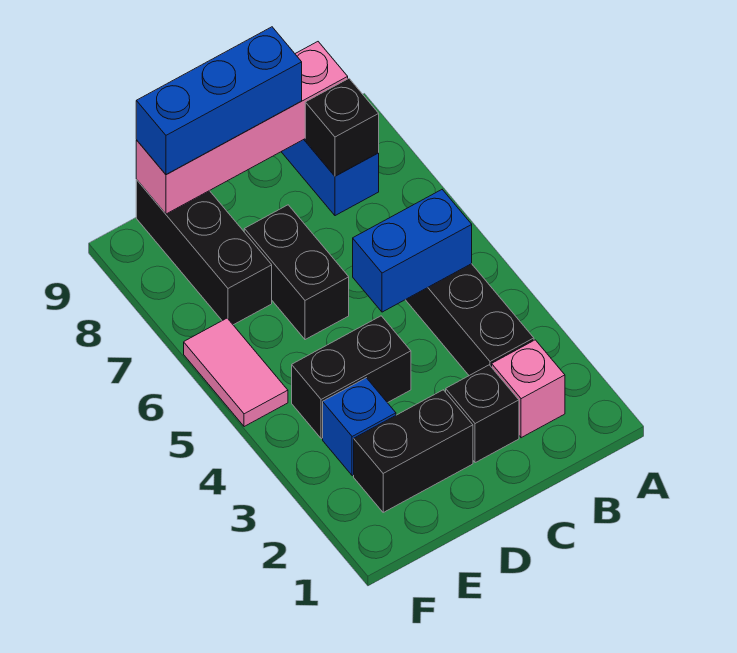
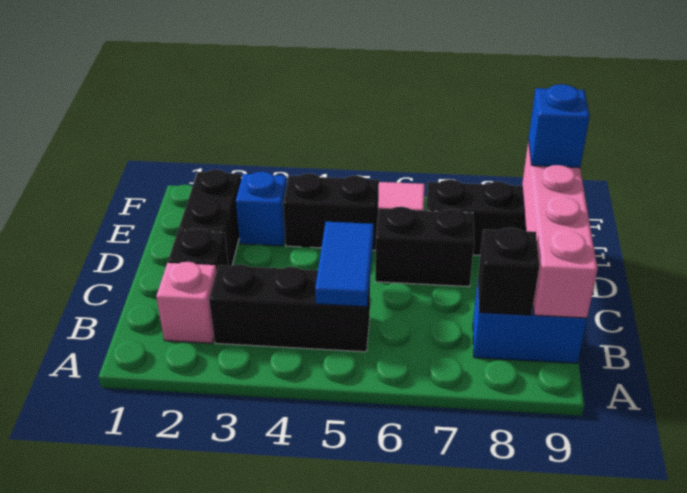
blue 1x2 brick [353,190,472,312] -> blue 1x2 tile [315,222,374,307]
blue 1x3 brick [136,27,302,175] -> blue 1x1 brick [529,84,590,168]
black 1x2 brick [292,316,411,439] -> black 1x2 brick turned to [283,174,379,250]

